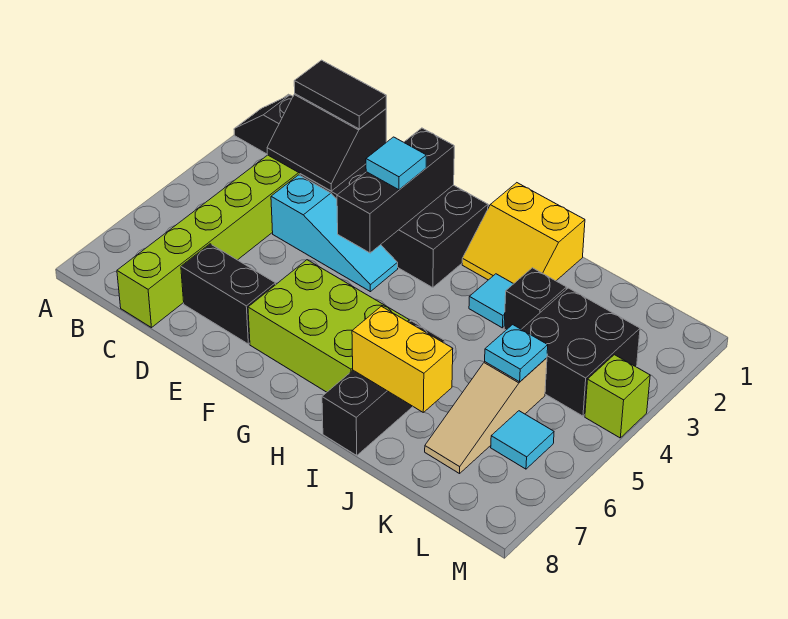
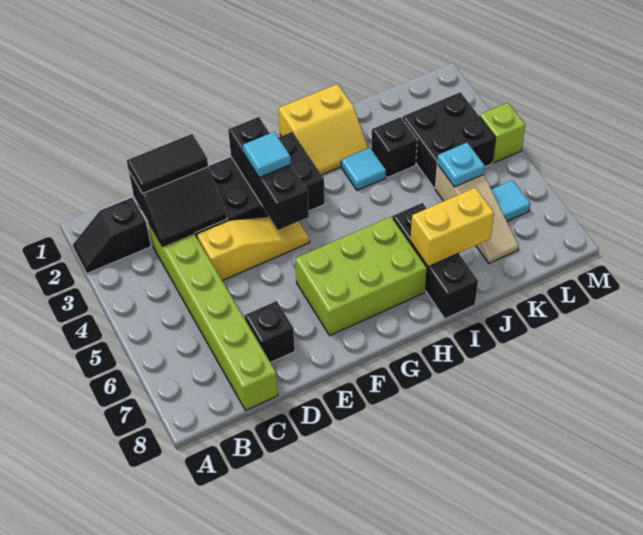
cyan 1x3 slope [271,175,398,292] -> yellow 1x3 slope [197,217,310,281]
black 1x2 brick [181,244,275,344] -> black 1x1 brick [245,301,295,363]

